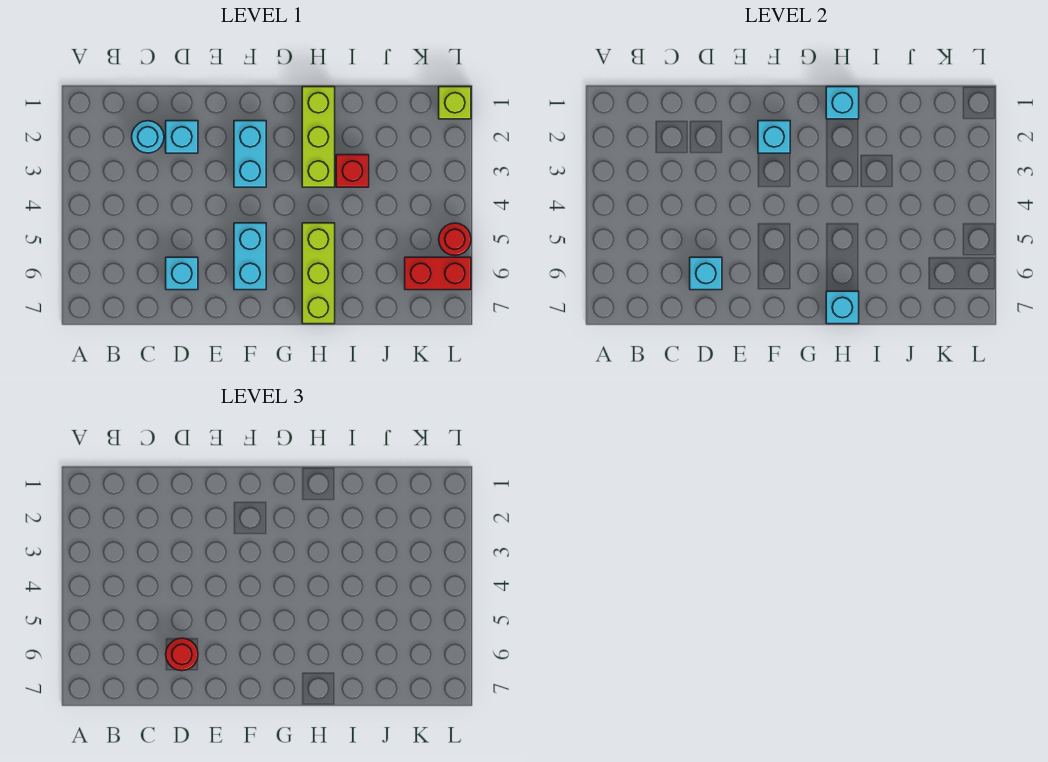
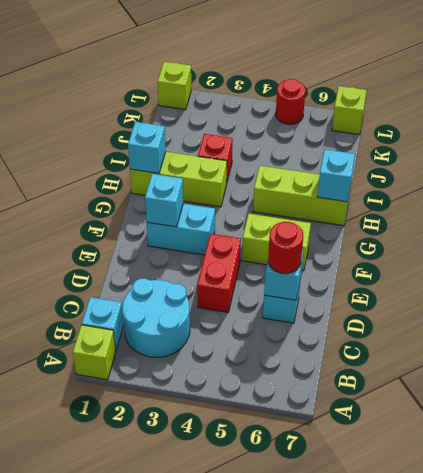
none -> lime 1x1 brick [73,325,116,380]
cyan 1x1 round brick [132,121,164,153] -> cyan 2x2 round brick [122,278,190,357]
cyan 1x1 brick [166,121,198,153] -> cyan 1x1 brick moved to [82,297,124,350]
cyan 1x2 brick [234,223,266,290] -> lime 1x2 brick [242,214,311,270]
red 1x2 brick [405,257,471,290] -> red 1x2 brick moved to [197,234,241,312]
none -> lime 1x1 brick [332,86,367,135]

